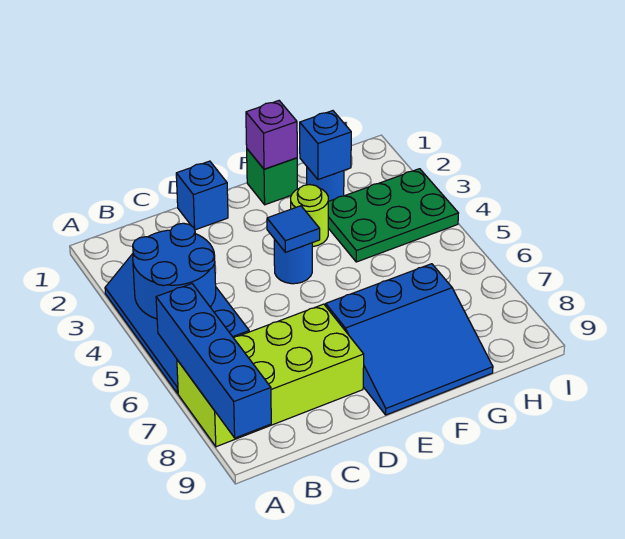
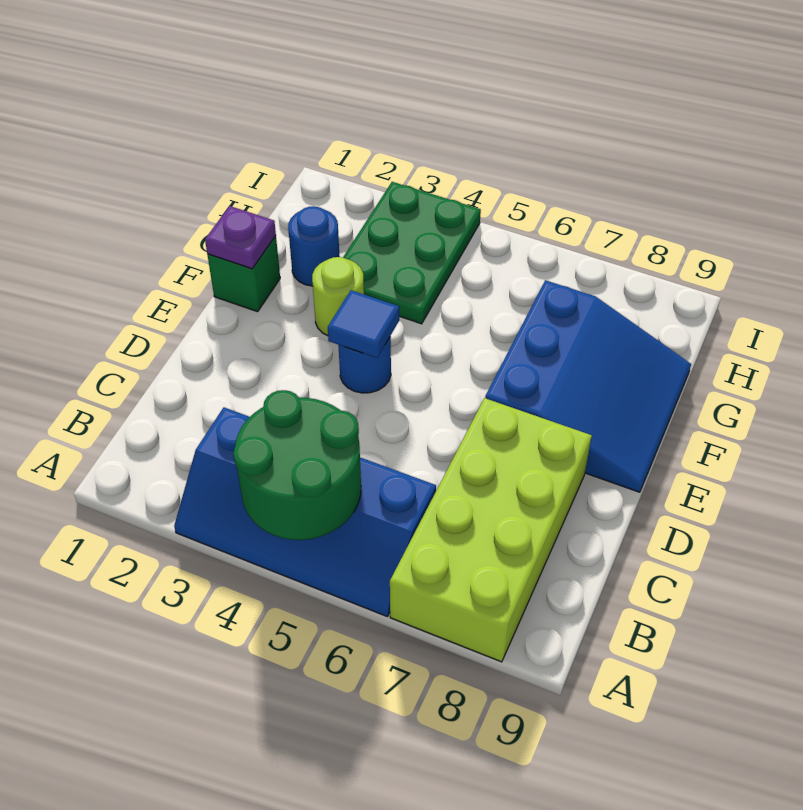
blue 2x2 round brick [133,223,216,319] -> green 2x2 round brick [233,390,361,540]
blue 1x4 brick [156,284,271,438] -> none
blue 1x1 brick [176,161,228,230] -> none
purple 1x1 brick [246,101,297,169] -> purple 1x1 plate [205,206,276,269]
blue 1x1 brick [300,111,351,180] -> none

